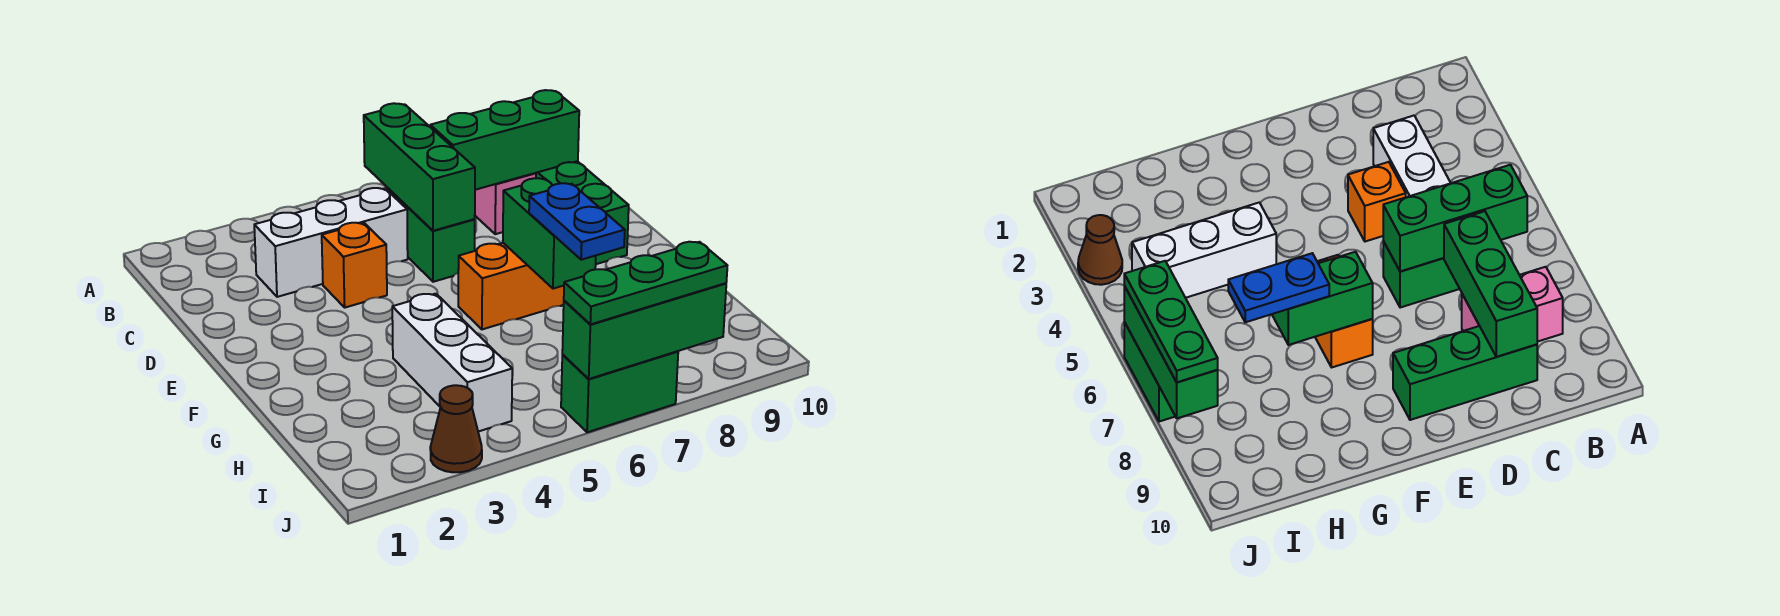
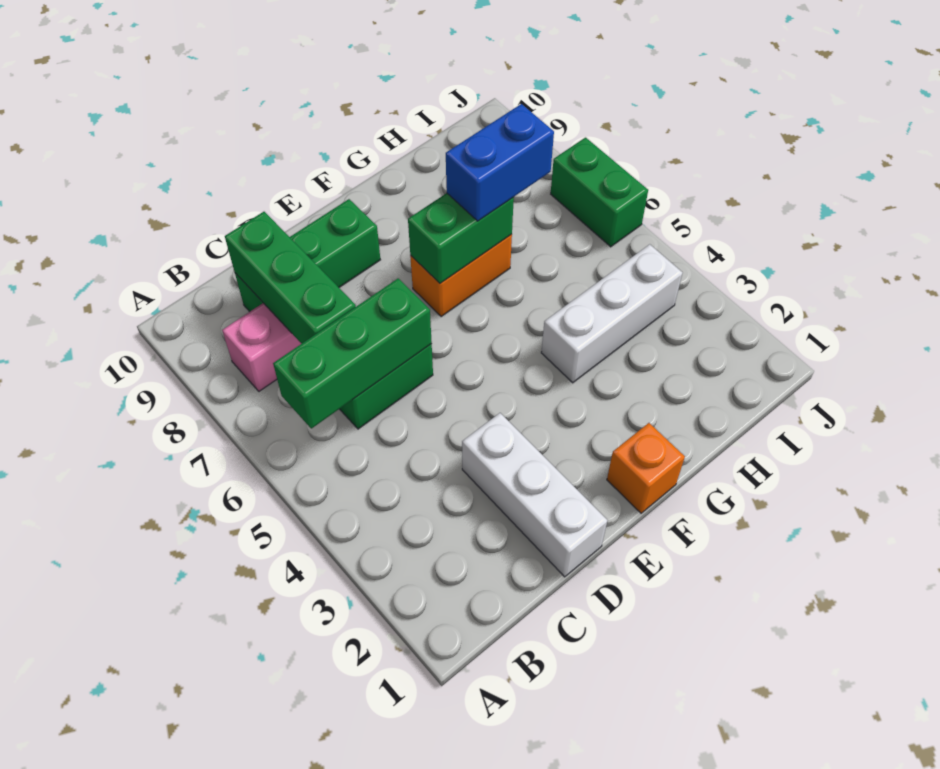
white 1x3 brick [254,188,408,297] -> white 1x3 brick moved to [462,413,607,577]
orange 1x1 brick [322,223,387,308] -> orange 1x1 brick moved to [607,423,685,513]
orange 1x2 brick [458,243,564,329] -> orange 1x2 brick turned to [410,234,512,317]
blue 1x2 plate [529,183,625,260] -> blue 1x2 brick [446,104,554,221]
brown 1x1 cone [430,385,482,472] -> none
green 1x3 brick [562,283,726,379] -> none
green 1x3 plate [564,242,727,324] -> none

